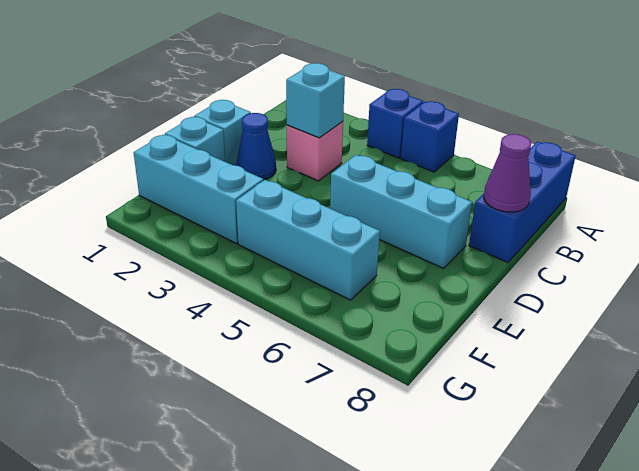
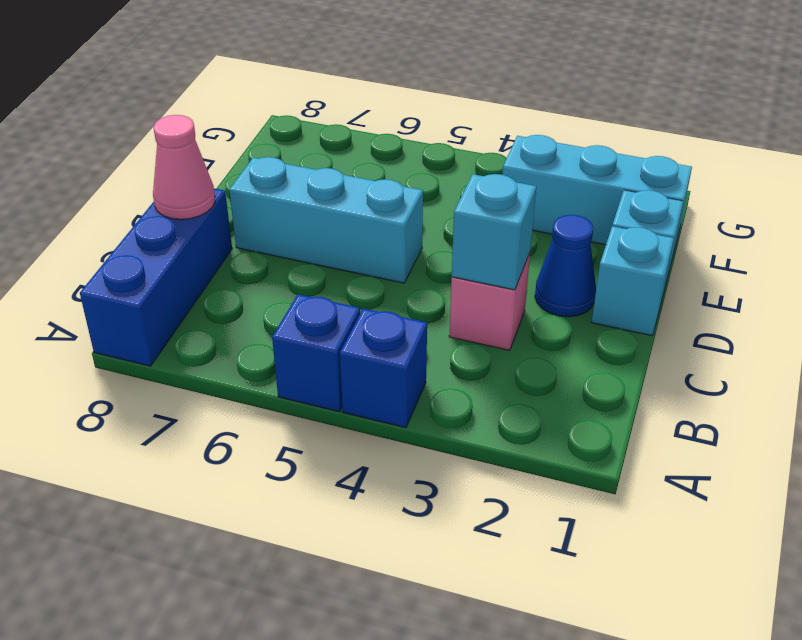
purple 1x1 cone [484,134,531,212] -> pink 1x1 cone [153,115,215,220]
cyan 1x3 brick [236,180,380,300] -> none

